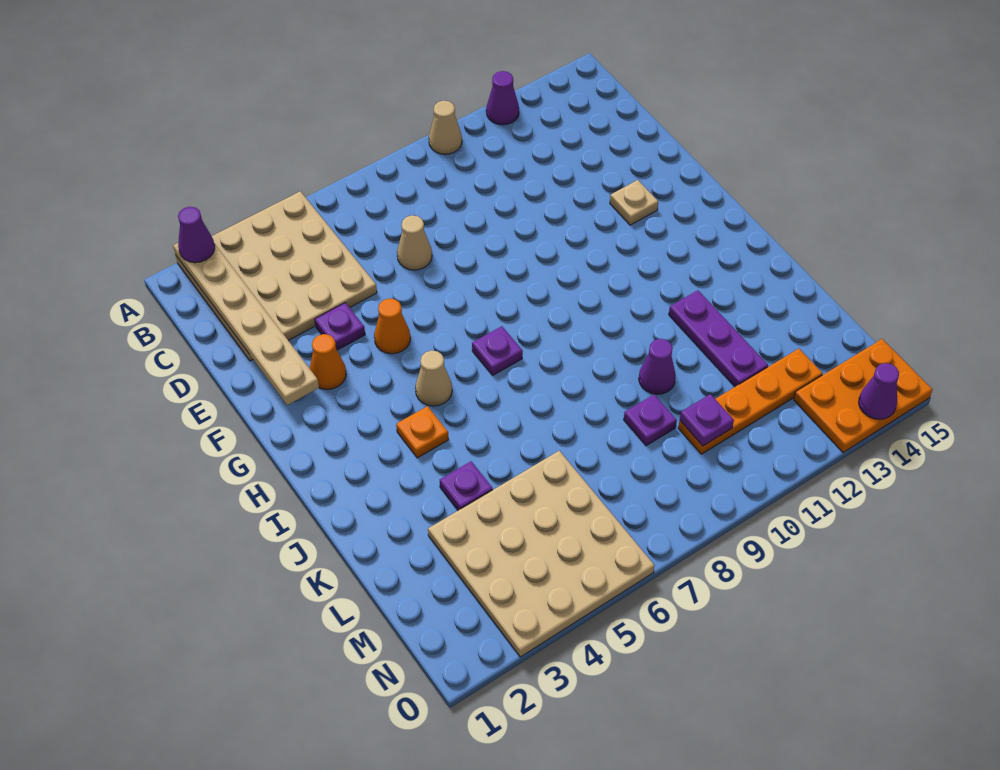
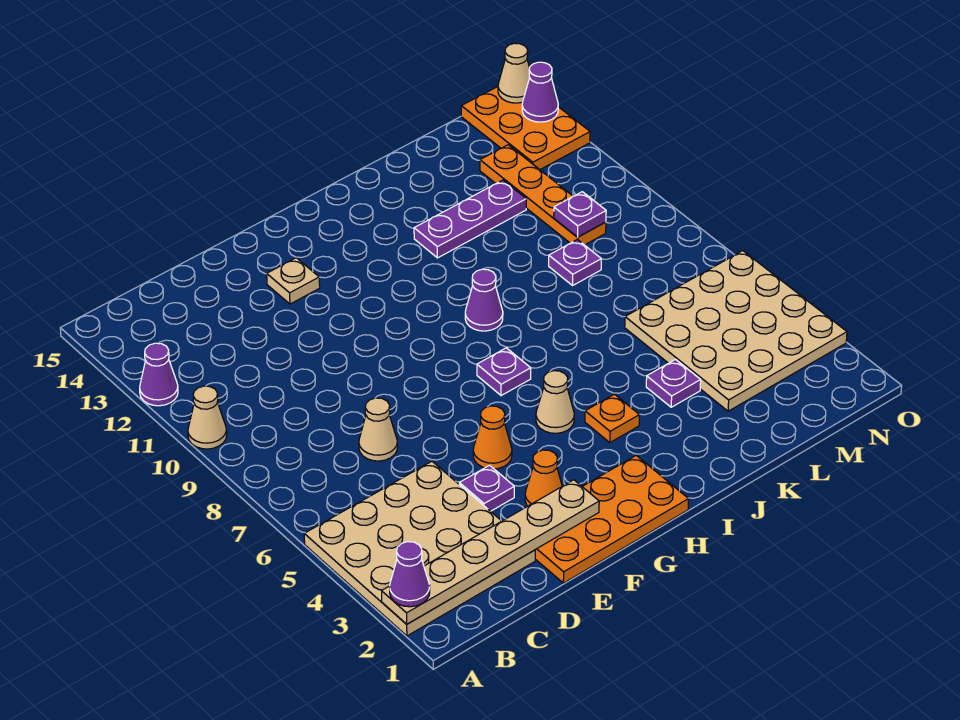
none -> orange 2x4 plate [535,455,689,583]
purple 1x1 cone [639,339,676,394] -> purple 1x1 cone moved to [465,269,503,331]
none -> tan 1x1 cone [498,43,530,103]

